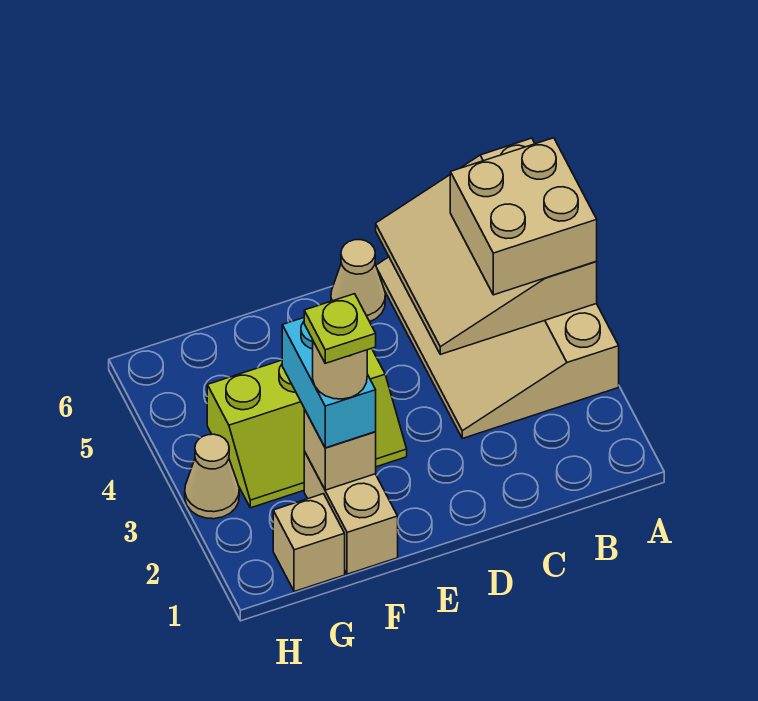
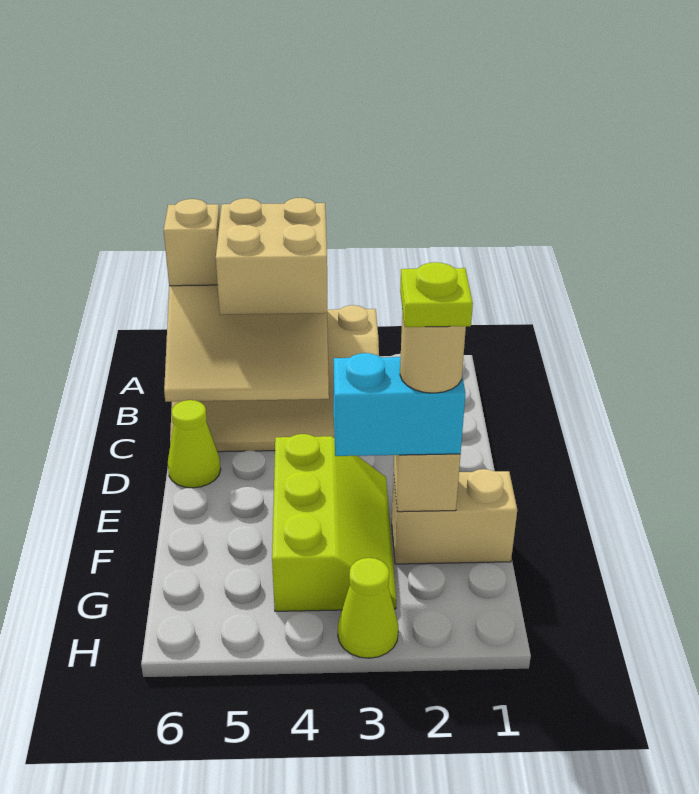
tan 1x1 cone [331,240,385,322] -> lime 1x1 cone [168,400,221,488]
tan 1x1 brick [273,494,345,592] -> tan 1x1 brick moved to [164,199,220,286]
tan 1x1 cone [185,434,239,519] -> lime 1x1 cone [338,558,398,658]

